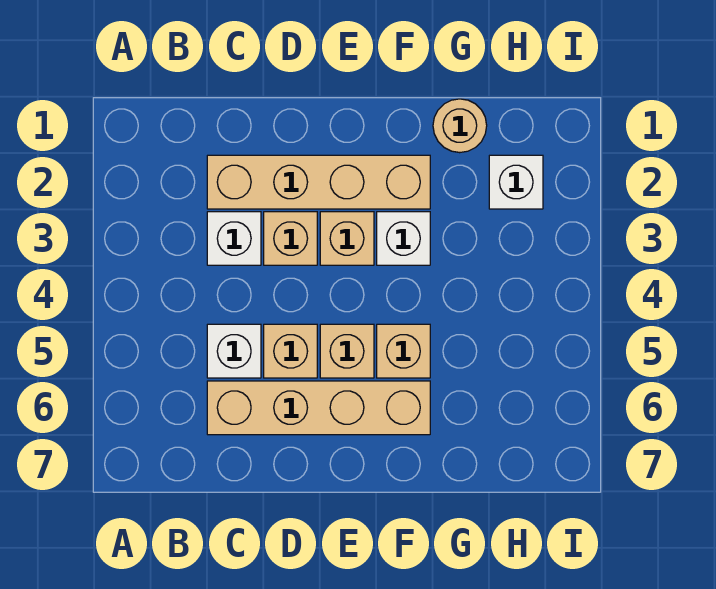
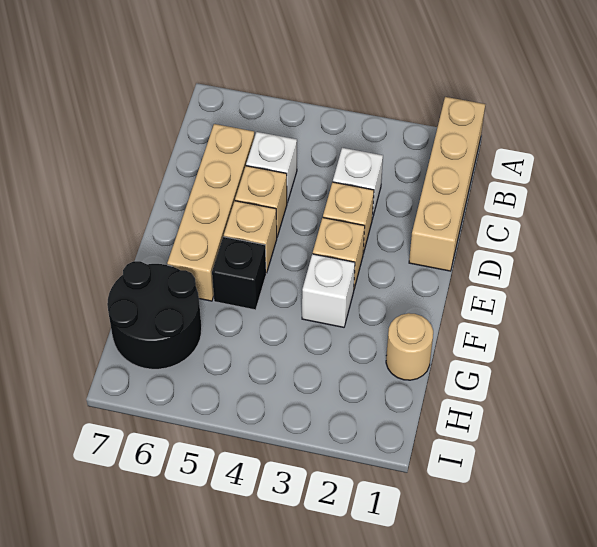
tan 1x4 brick [207,155,430,209] -> tan 1x4 brick moved to [409,97,485,271]
tan 1x1 brick [377,324,430,378] -> black 1x1 brick [212,237,266,310]
none -> black 2x2 round brick [107,261,202,369]
white 1x1 brick [489,155,543,209] -> none

